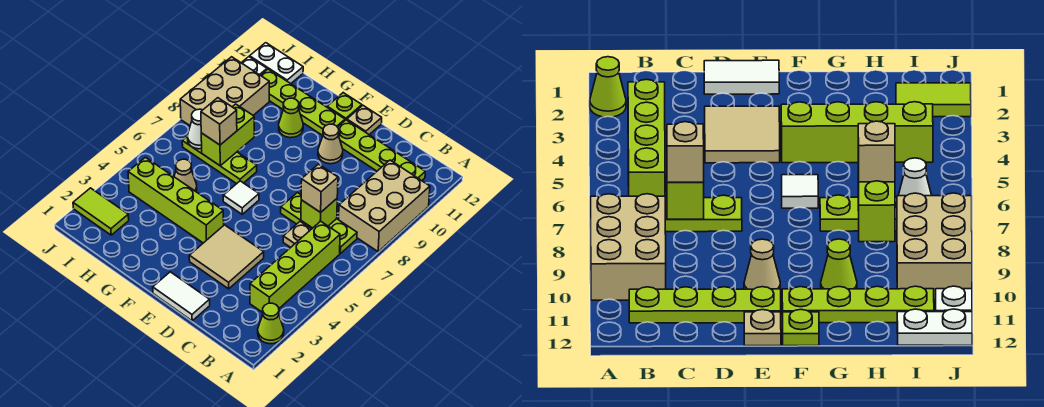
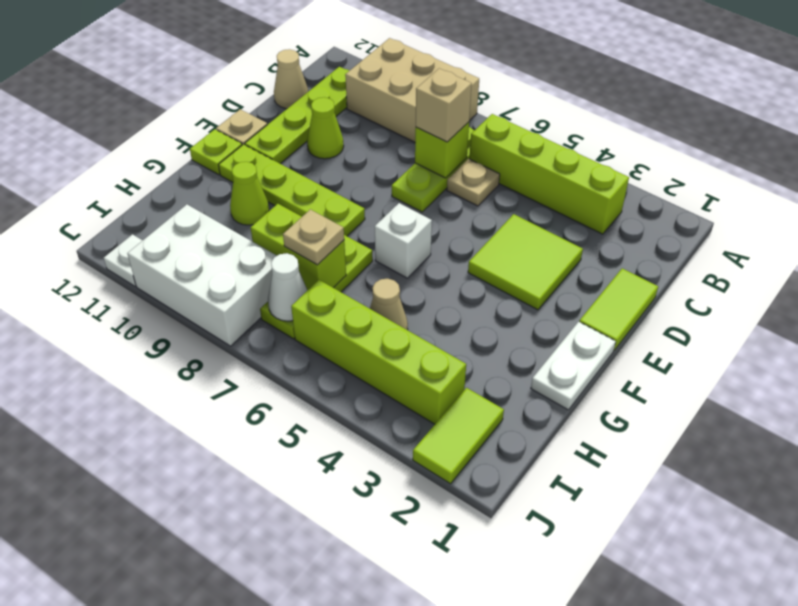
lime 1x1 cone [258,303,284,344] -> lime 1x1 cone moved to [307,97,344,159]
white 1x2 tile [153,272,210,321] -> lime 1x2 tile [579,268,658,350]
tan 2x2 tile [189,225,264,289] -> lime 2x2 tile [468,214,583,310]
tan 1x1 cone [318,124,343,164] -> tan 1x1 cone moved to [274,49,308,109]
lime 1x4 brick [128,157,224,243] -> lime 1x4 brick turned to [291,280,466,424]
white 1x1 tile [223,181,259,214] -> white 1x1 brick [375,203,432,278]
lime 1x4 plate [261,69,345,136] -> lime 1x4 plate turned to [219,144,365,236]
tan 1x1 brick [201,98,237,145] -> tan 1x1 plate [283,209,344,265]
tan 2x3 brick [180,57,269,125] -> white 2x3 brick [127,204,277,346]
white 1x2 plate [250,43,303,84] -> white 1x2 plate moved to [531,322,616,410]

